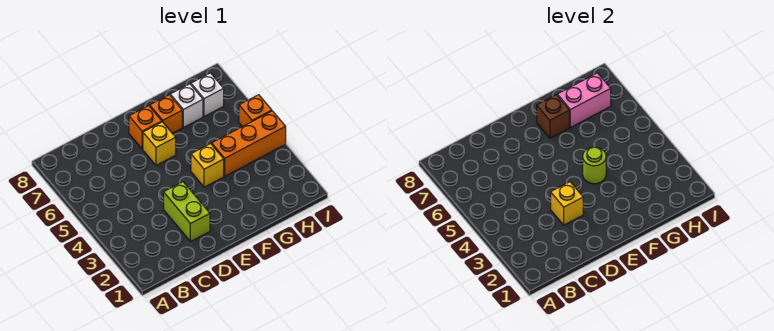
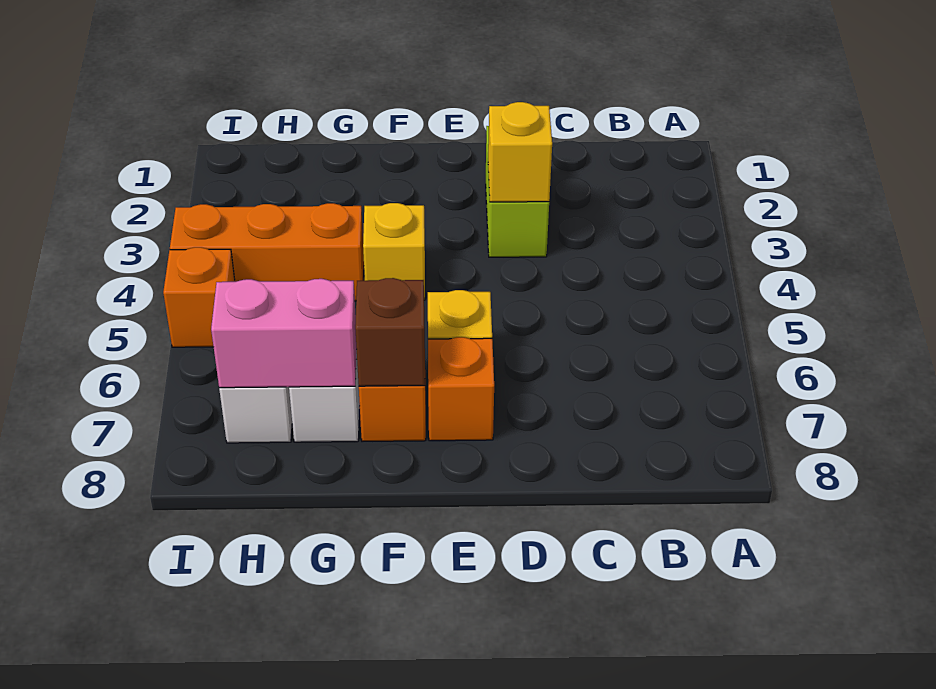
lime 1x1 round brick [583,147,606,184] -> none

